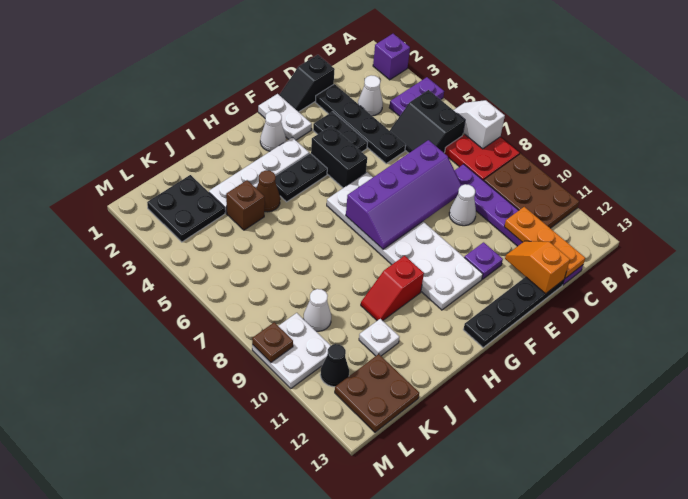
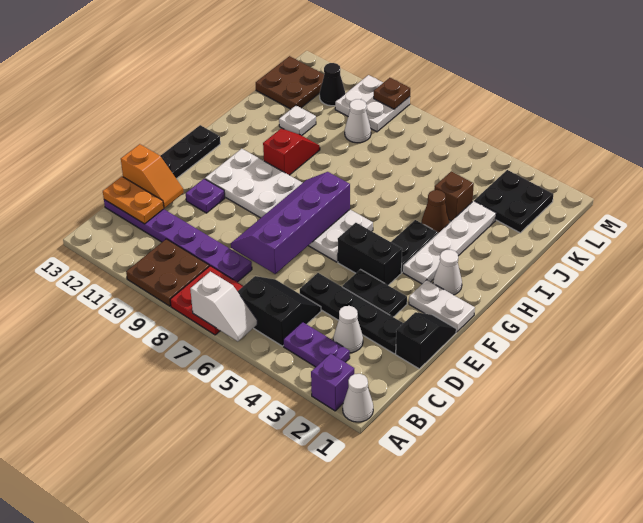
purple 1x2 plate [389,77,444,116] -> purple 1x2 plate turned to [283,322,350,367]
brown 2x3 plate [484,154,579,228] -> brown 2x2 plate [126,239,209,306]
orange 1x3 plate [504,207,585,278] -> orange 1x2 plate [103,177,164,224]
white 1x1 cone [449,184,476,226] -> white 1x1 cone moved to [343,374,373,422]

